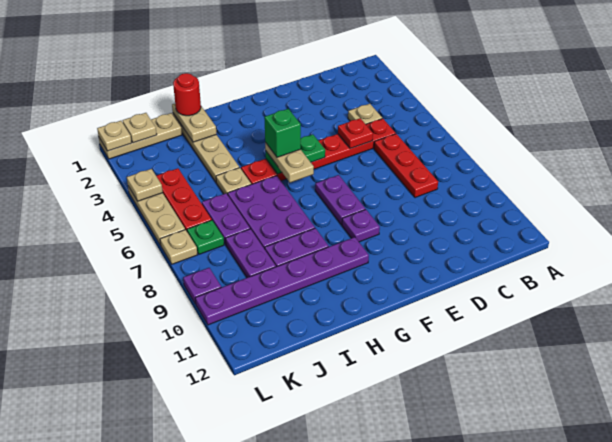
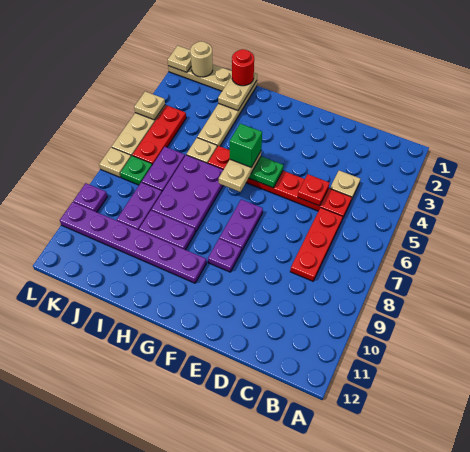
tan 1x1 plate [123,113,157,143] -> tan 1x1 round brick [190,41,213,77]

